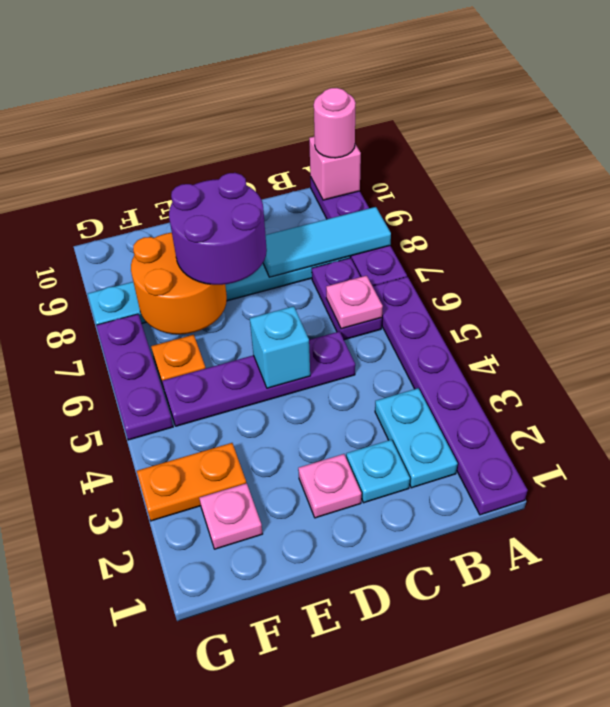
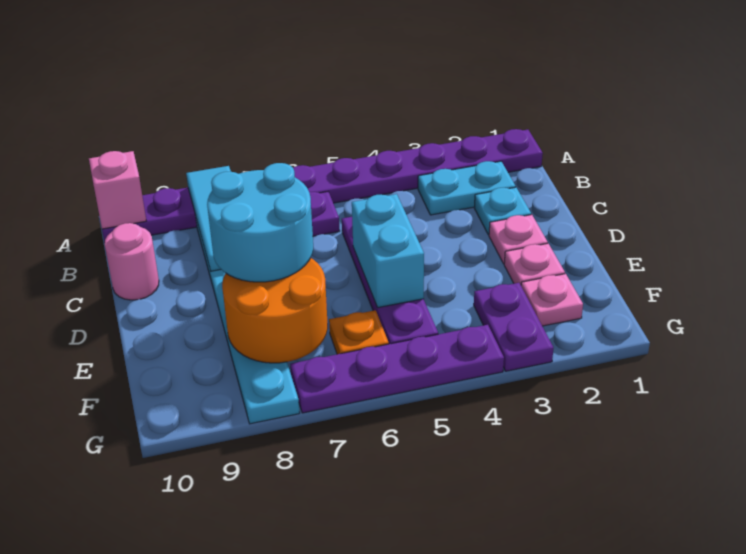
pink 1x1 round brick [314,88,356,158] -> pink 1x1 round brick moved to [105,223,159,300]
pink 1x1 plate [326,276,383,329] -> pink 1x1 plate moved to [504,244,565,285]
cyan 1x1 brick [250,306,310,388] -> cyan 1x2 brick [352,194,424,308]
purple 2x2 round brick [169,173,267,285] -> cyan 2x2 round brick [207,163,313,282]
orange 1x2 plate [137,443,246,521] -> purple 1x2 plate [474,283,553,371]
purple 1x3 plate [96,314,173,440] -> purple 1x4 plate [290,325,504,413]

